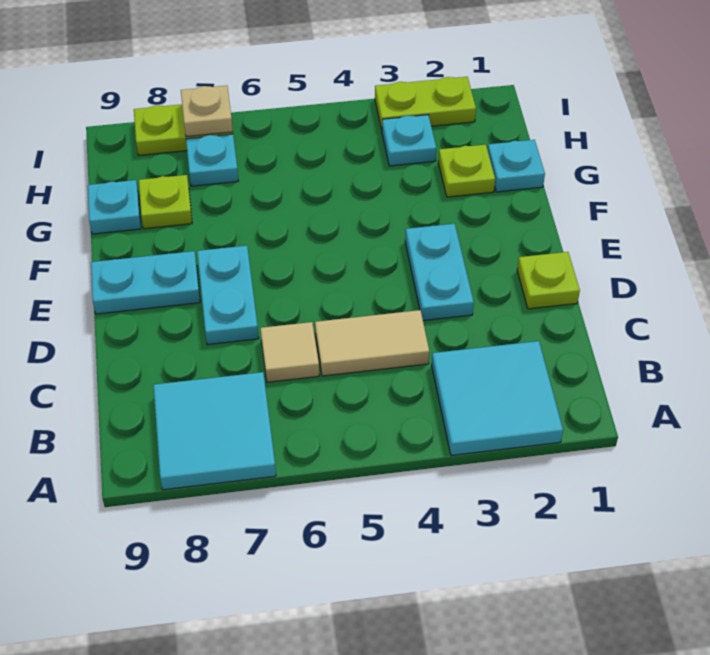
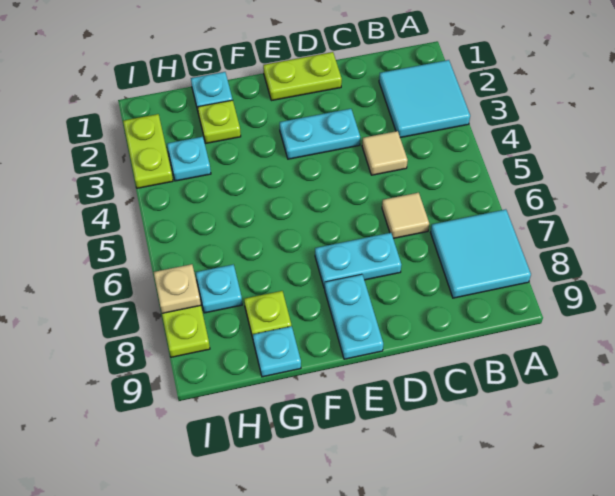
tan 1x2 tile [315,310,429,376] -> tan 1x1 tile [362,131,408,175]
lime 1x1 plate [517,252,580,309] -> lime 1x2 plate [263,52,342,101]

